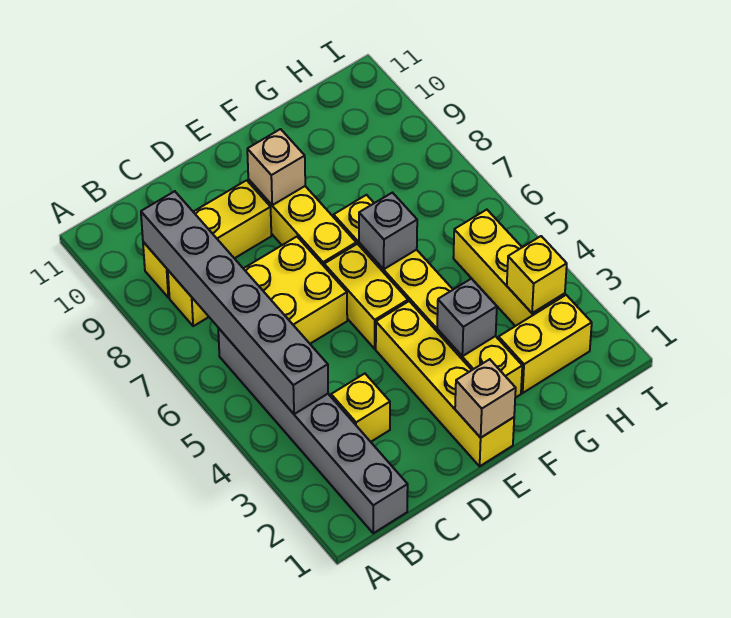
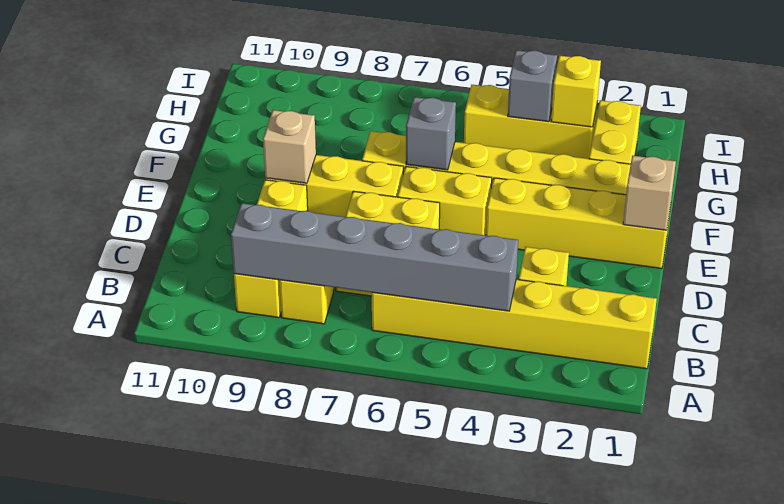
grey 1x6 brick [218,328,408,533] -> yellow 1x6 brick [372,279,657,369]
grey 1x1 brick [437,279,497,356] -> grey 1x1 brick moved to [508,50,557,122]

